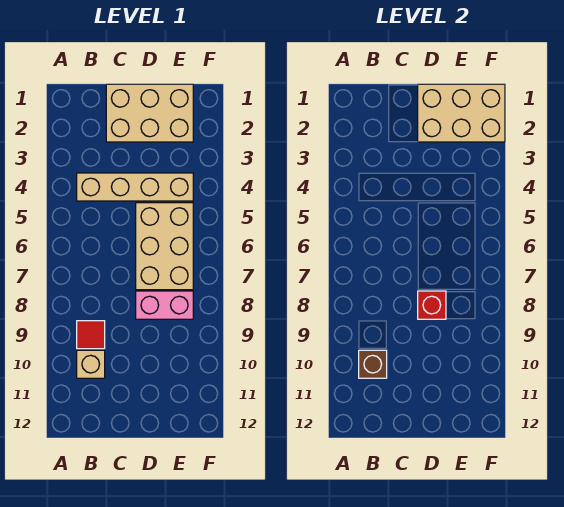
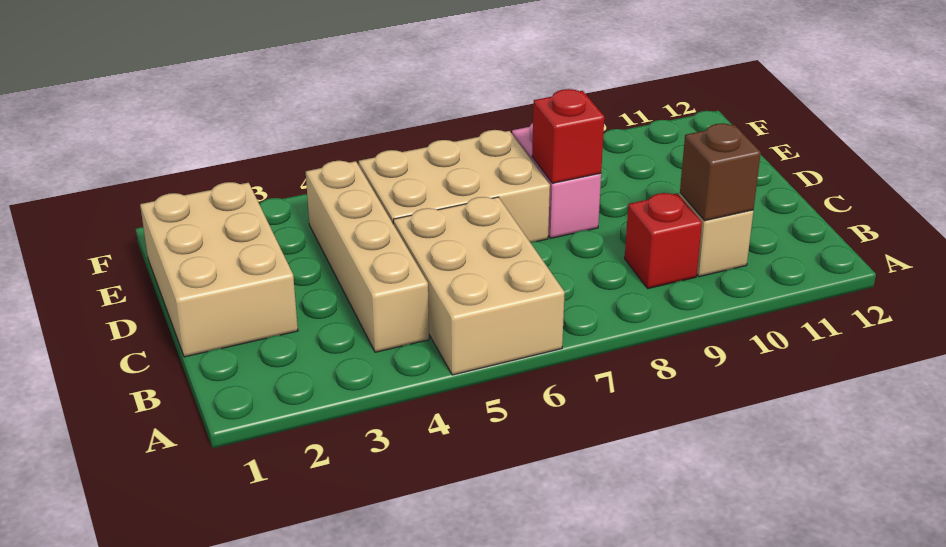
red 1x1 tile [77,321,105,349] -> red 1x1 brick [625,193,702,289]
tan 2x3 brick [418,84,505,142] -> tan 2x3 brick moved to [393,197,565,375]

